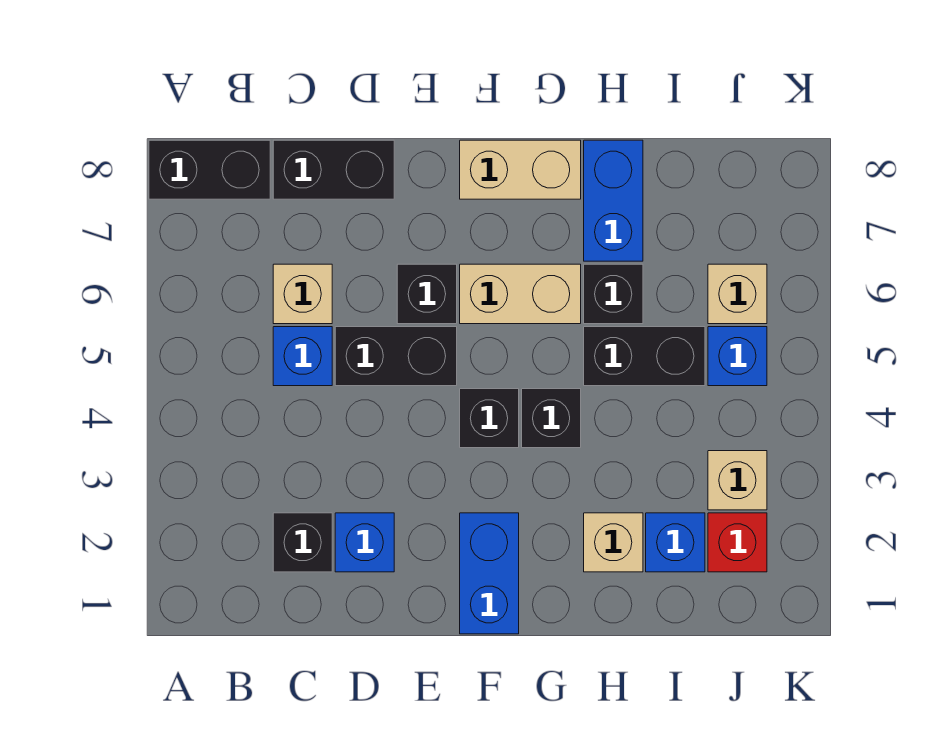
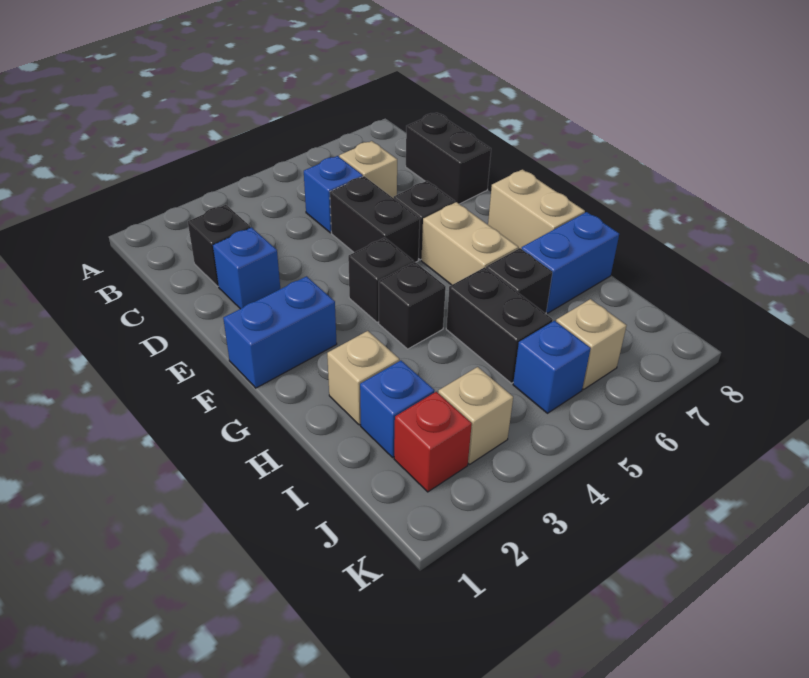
black 1x2 brick [149,140,270,199] -> none

